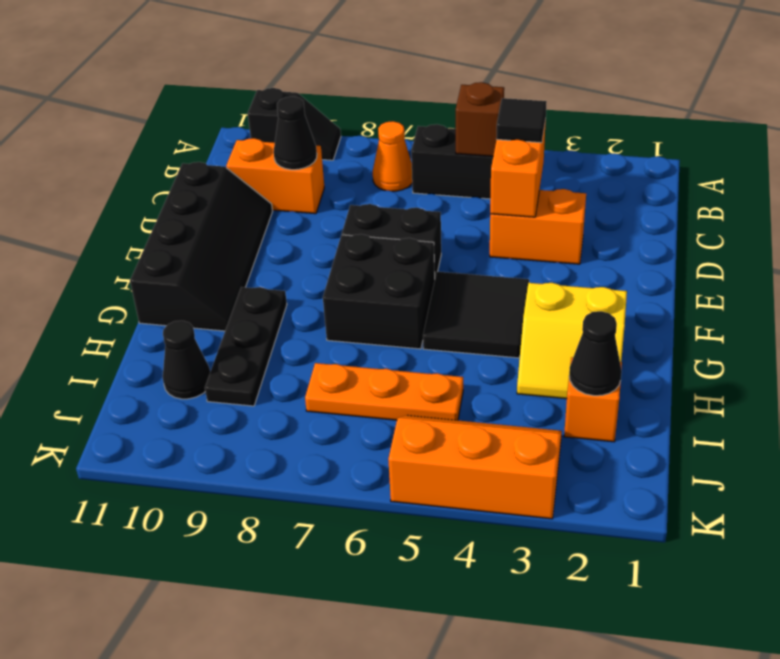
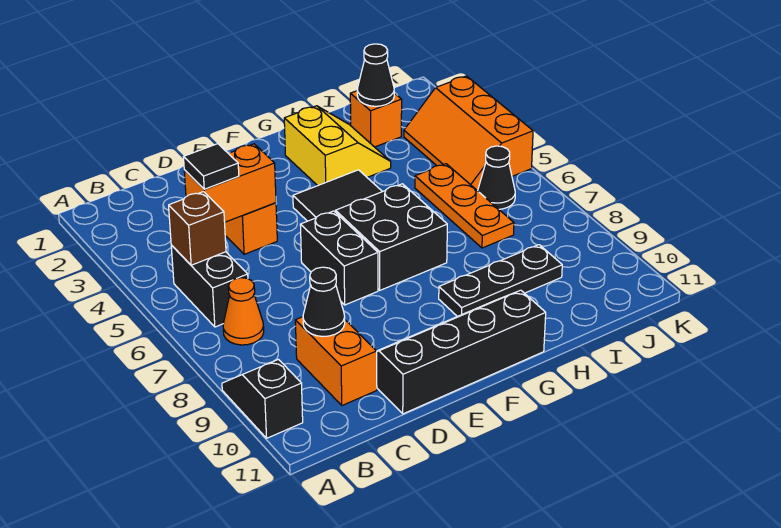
black 1x1 cone [163,321,210,399] -> black 1x1 cone moved to [478,146,515,209]

